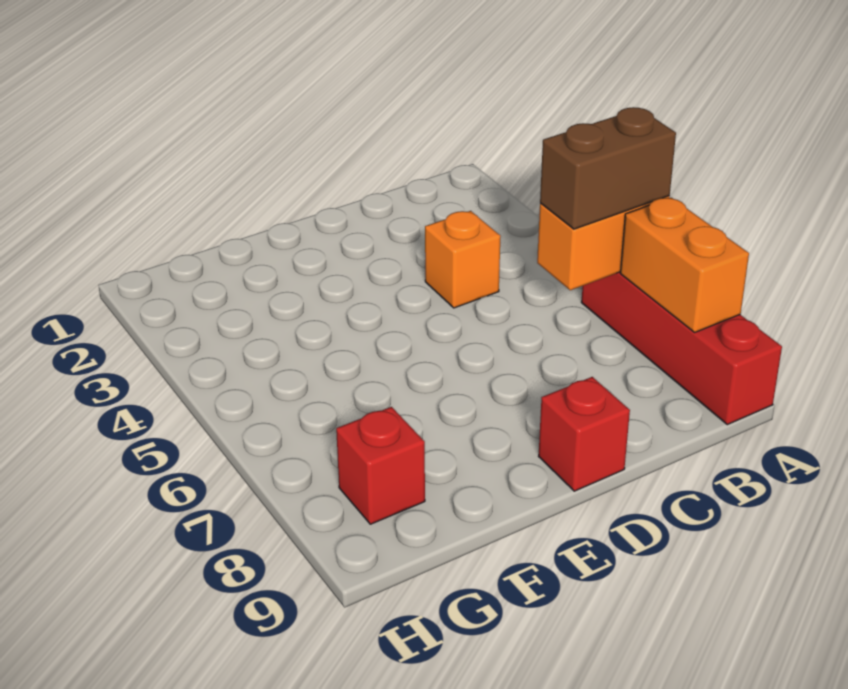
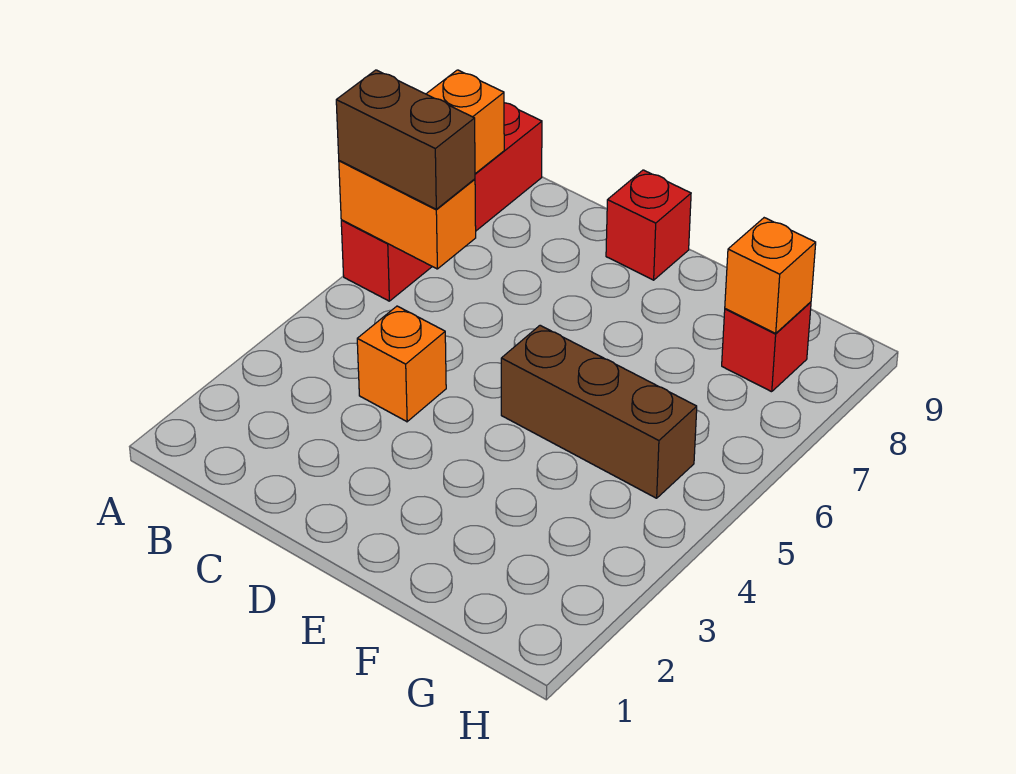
none -> brown 1x3 brick [501,325,697,498]
none -> orange 1x1 brick [725,218,816,333]

